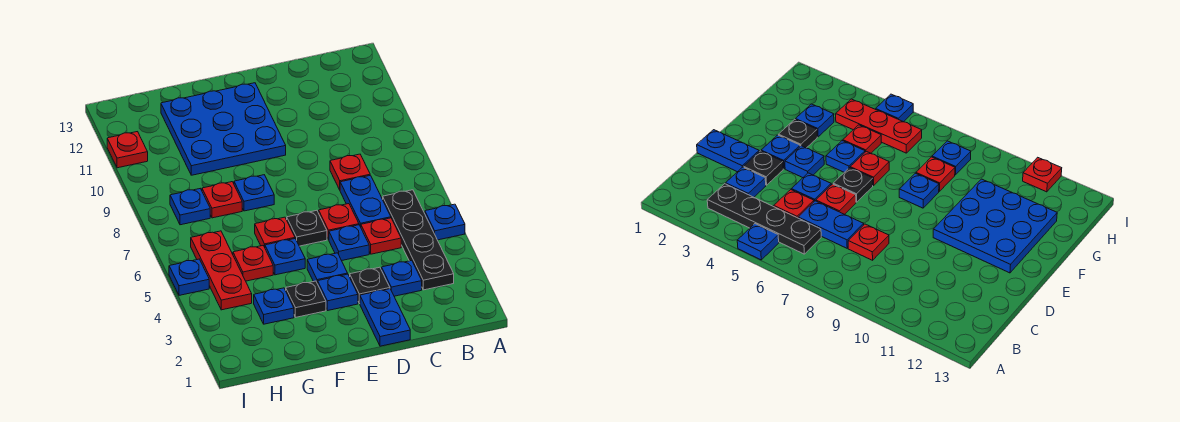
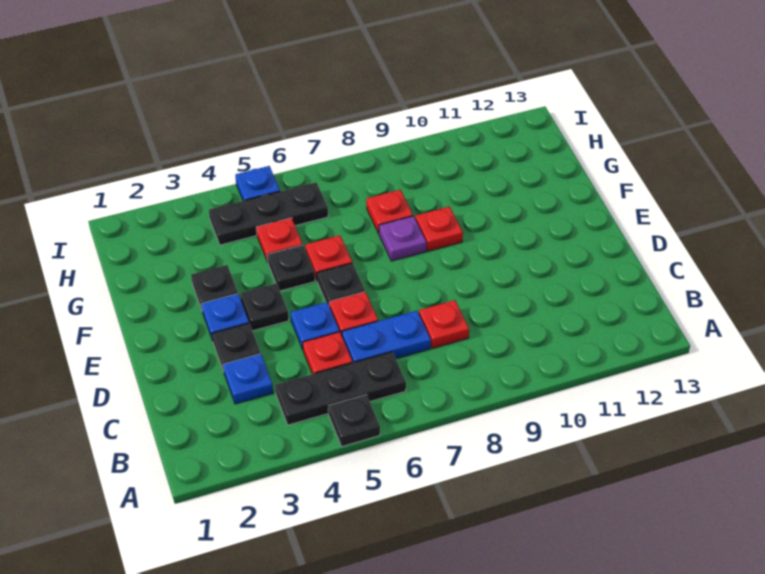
blue 1x1 plate [425,204,465,240] -> black 1x1 plate [328,395,380,447]
black 1x4 plate [383,190,454,290] -> black 1x3 plate [275,352,406,425]
blue 1x2 plate [360,289,410,346] -> none
blue 1x1 plate [307,253,348,284] -> black 1x1 plate [240,283,289,331]
blue 3x3 plate [161,83,286,175] -> none
blue 1x1 plate [265,239,305,275] -> black 1x1 plate [267,245,315,291]
blue 1x1 plate [234,175,274,211] -> purple 1x1 plate [379,216,426,261]
blue 1x1 plate [254,288,294,324] -> none
red 1x3 plate [191,231,252,310] -> black 1x3 plate [209,182,328,245]
blue 1x1 plate [170,189,210,225] -> none
red 1x1 plate [107,132,148,168] -> red 1x1 plate moved to [415,207,463,251]

